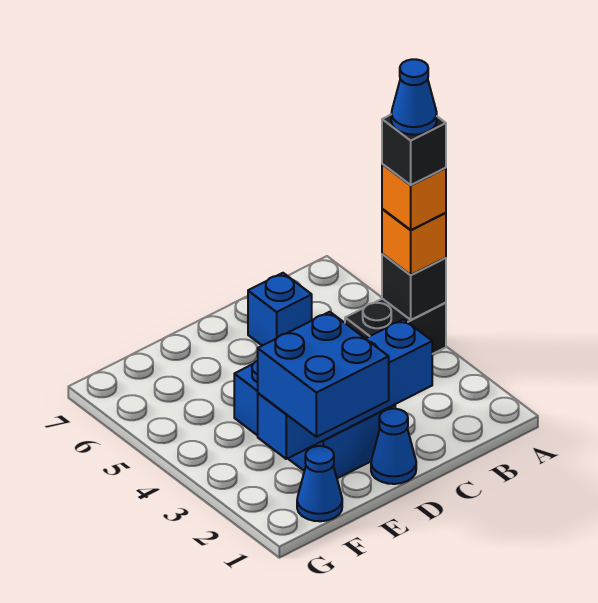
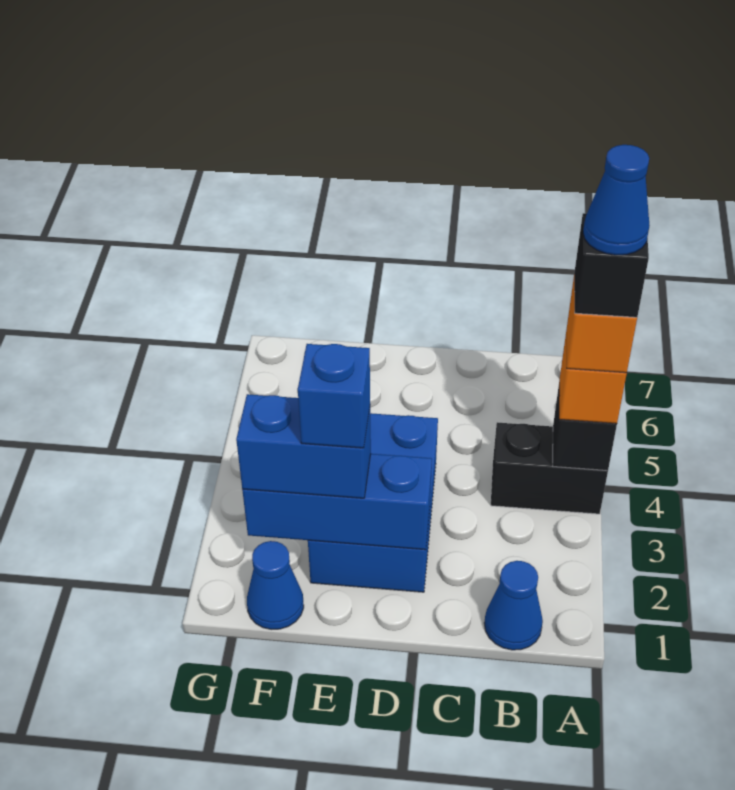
blue 1x4 brick [258,319,432,459] -> blue 1x3 brick [242,454,432,550]
blue 1x1 brick [248,273,312,346] -> blue 1x1 brick moved to [298,344,370,448]
blue 1x1 cone [371,409,416,484] -> blue 1x1 cone moved to [484,561,543,650]
blue 2x2 brick [258,312,389,437] -> blue 1x2 brick [236,394,371,498]

